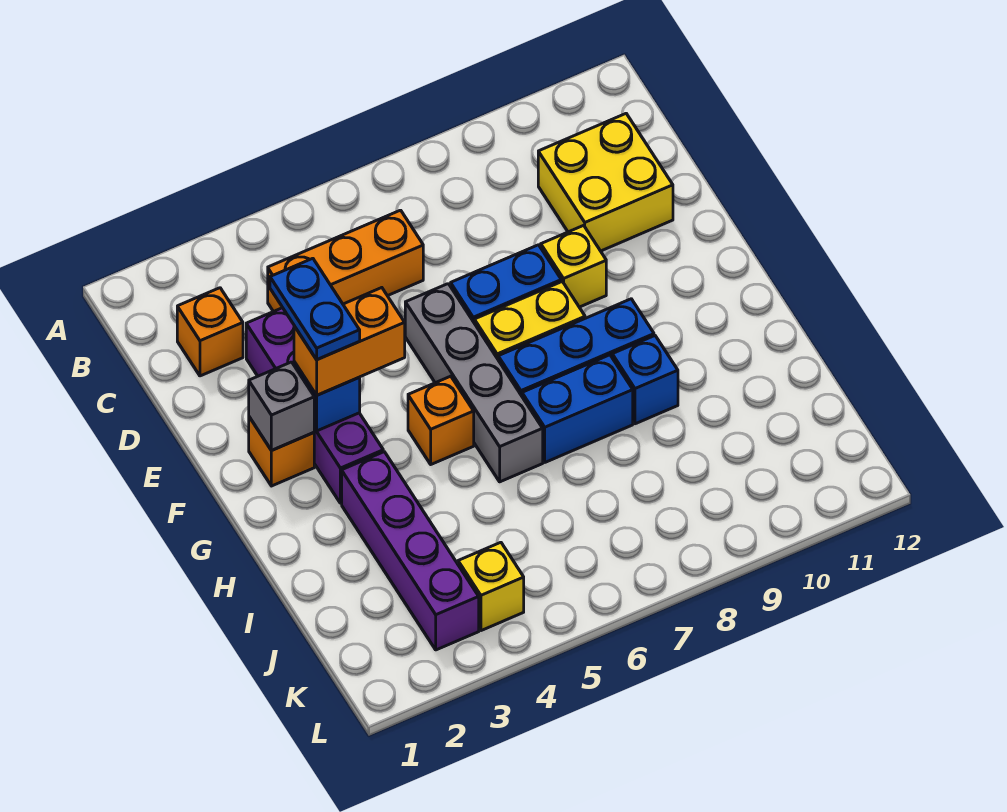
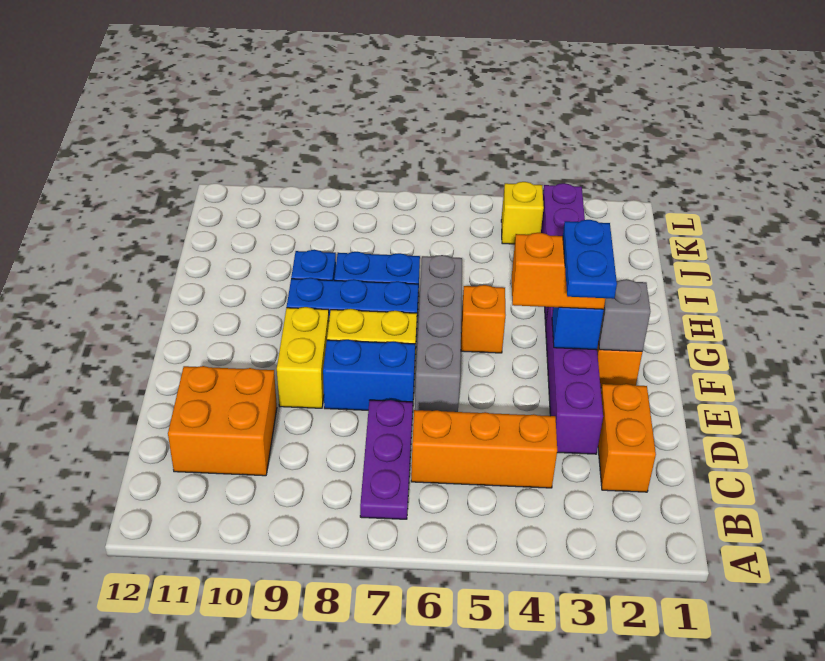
none -> purple 1x3 plate [360,400,413,519]
orange 1x1 brick [177,288,243,376] -> orange 1x2 brick [598,384,656,492]
yellow 2x2 brick [538,114,673,251] -> orange 2x2 brick [168,366,277,476]
yellow 1x1 brick [541,225,606,307] -> yellow 1x2 brick [277,307,329,408]

